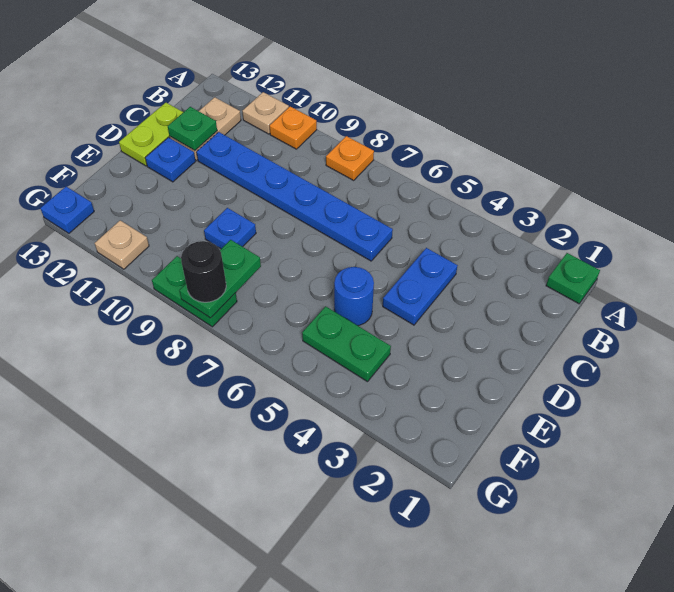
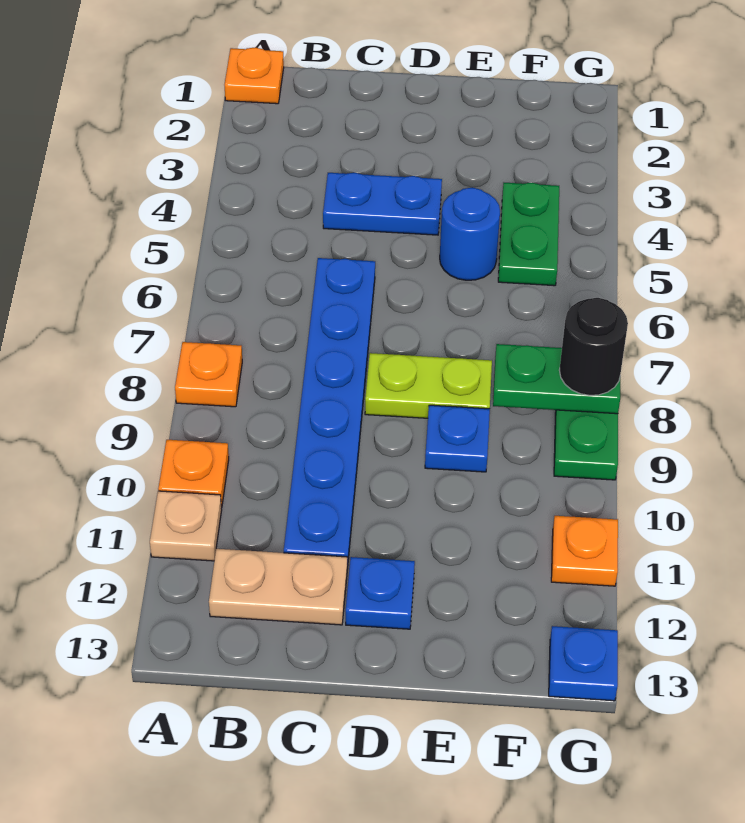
green 1x1 plate [546,253,600,304] -> orange 1x1 plate [224,47,284,104]
green 1x1 plate [168,107,217,150] -> none
lime 1x2 plate [119,103,183,166] -> lime 1x2 plate moved to [365,353,492,418]
tan 1x1 plate [95,220,149,269] -> orange 1x1 plate [551,516,618,586]

